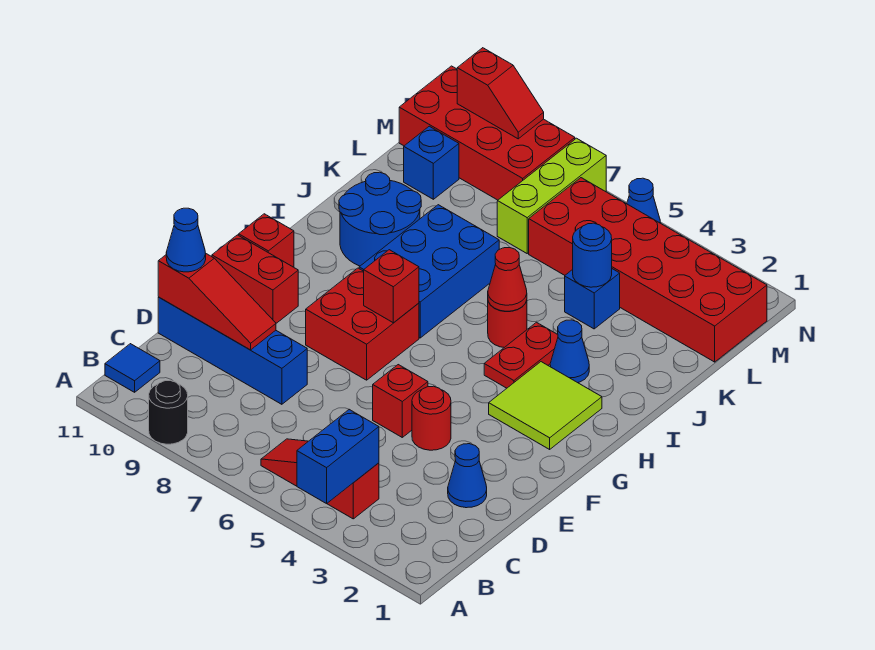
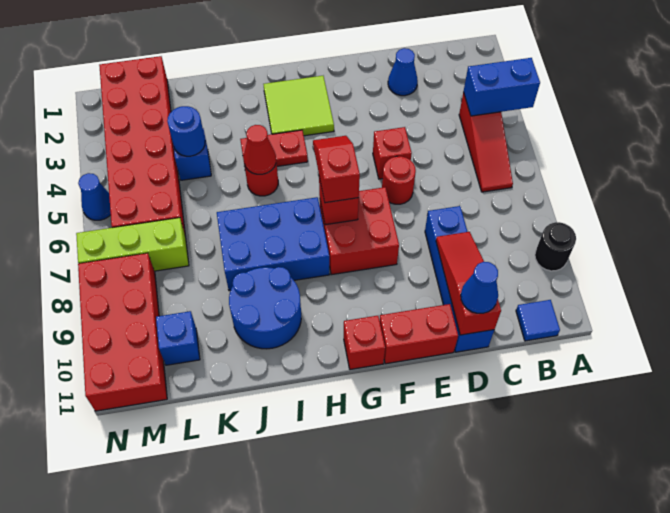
red 1x1 round brick [412,386,451,450] -> red 1x1 round brick moved to [382,156,416,204]
red 1x2 brick [212,235,298,323] -> red 1x2 brick turned to [380,304,458,364]
blue 1x1 cone [550,320,589,383] -> none
red 1x2 slope [457,48,544,139] -> red 1x2 slope moved to [313,136,360,203]

